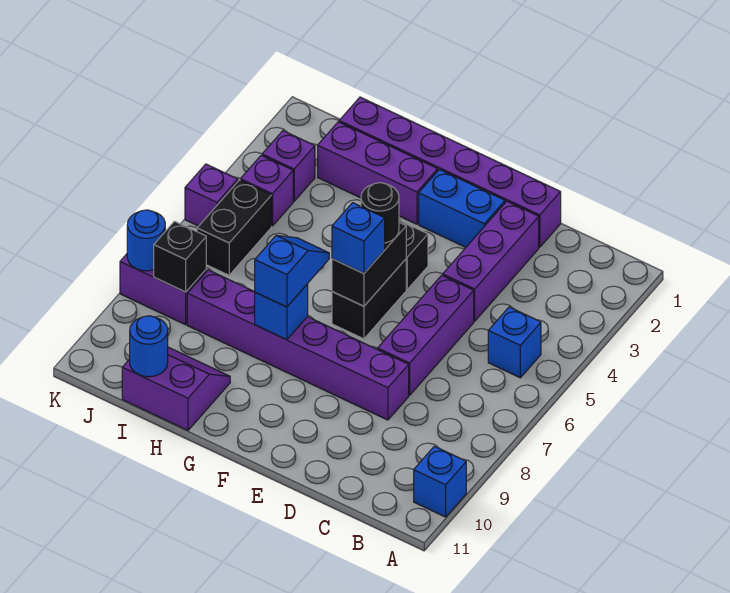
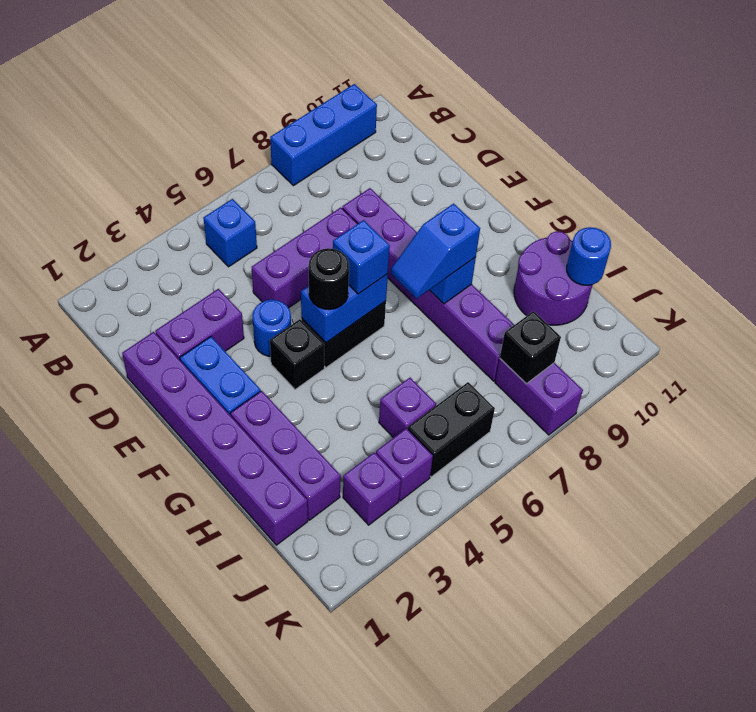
blue 1x1 brick [414,446,466,517] -> blue 1x3 brick [270,84,377,186]
purple 1x3 brick [443,201,539,321] -> purple 1x2 brick [155,289,244,360]
black 1x2 brick [332,223,406,306] -> blue 1x2 brick [301,274,388,343]
purple 2x2 slope [122,347,230,430] -> purple 2x2 round brick [514,231,592,325]
purple 1x1 brick [185,164,238,226] -> purple 1x1 brick moved to [379,378,436,438]
blue 1x1 round brick [127,210,165,271] -> blue 1x1 round brick moved to [253,300,291,356]

